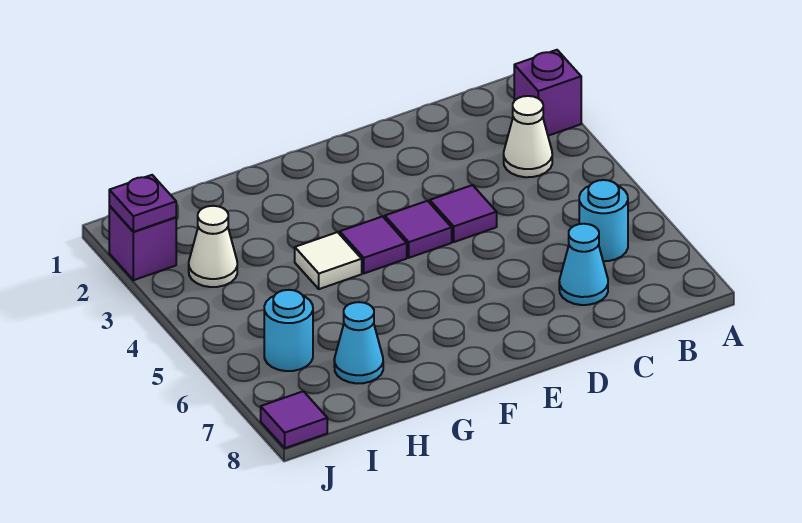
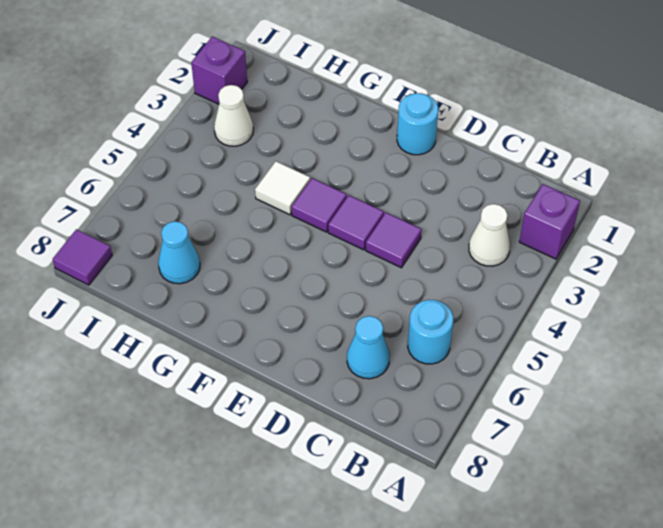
cyan 1x1 round brick [264,290,313,371] -> cyan 1x1 round brick moved to [397,93,438,155]
purple 1x1 plate [109,175,176,232] -> none

